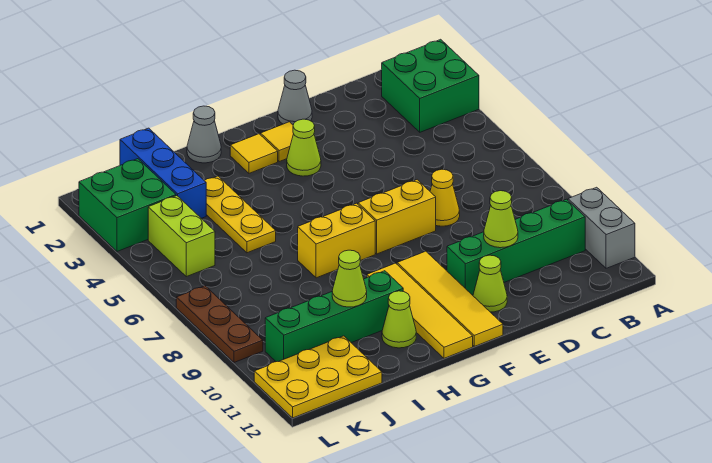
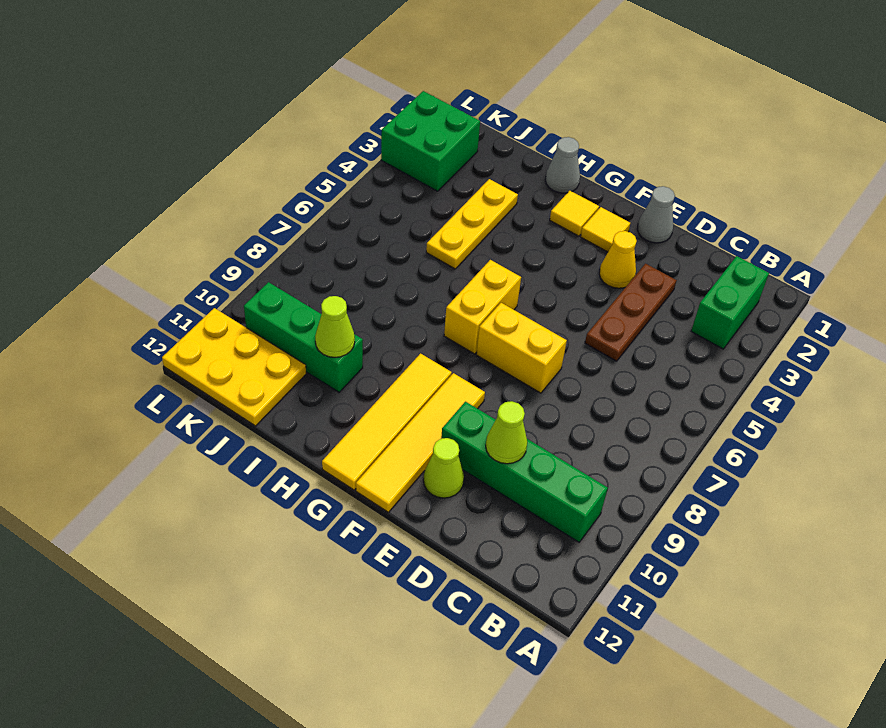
green 2x2 brick [382,39,479,132] -> green 1x2 brick [691,256,769,349]
grey 1x2 brick [568,187,635,268] -> none
yellow 1x1 cone [430,169,460,226] -> yellow 1x1 cone moved to [599,231,637,288]
lime 1x1 cone [287,119,321,176] -> none
yellow 1x2 brick [298,203,375,278] -> yellow 1x2 brick turned to [444,260,521,354]
green 1x4 brick [265,271,403,362] -> green 1x3 brick [244,282,363,392]
lime 1x1 cone [382,291,416,348] -> none
blue 1x3 brick [120,128,206,218] -> none
lime 1x2 brick [148,196,215,277] -> none
brown 1x3 plate [176,286,263,362] -> brown 1x3 plate moved to [585,264,677,361]

